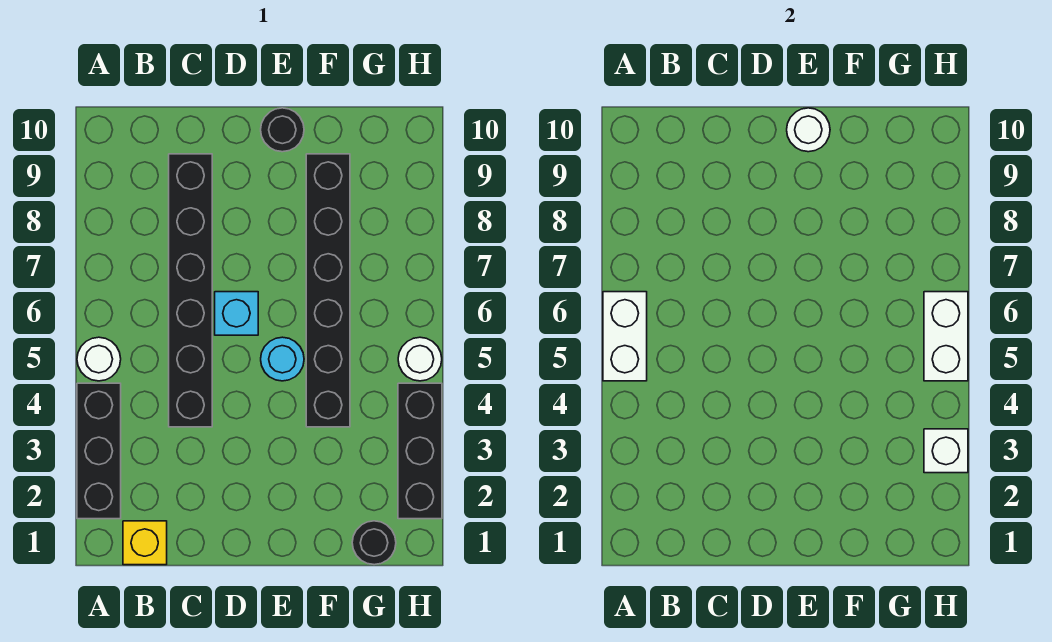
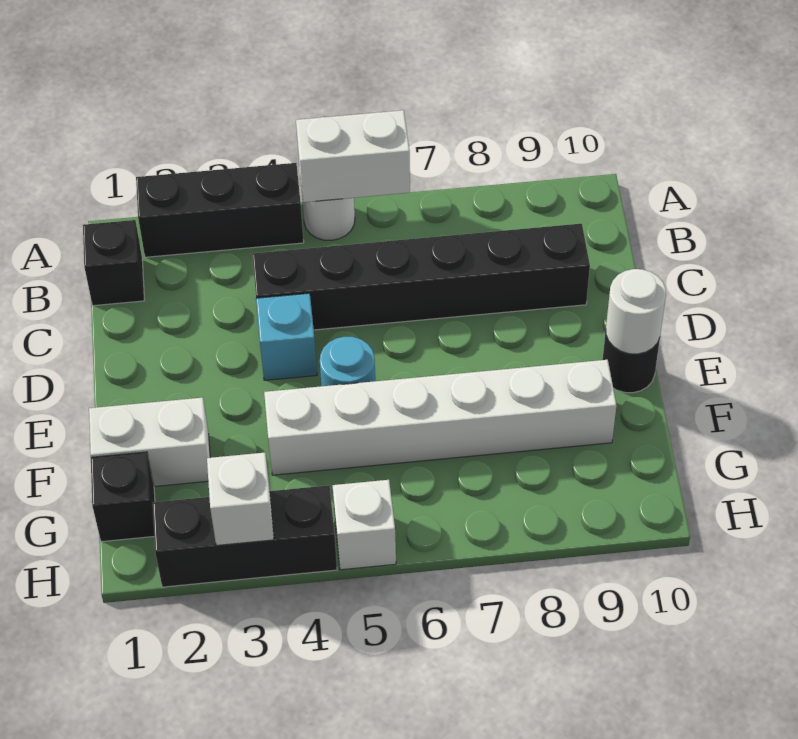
yellow 1x1 brick [123,521,167,565] -> black 1x1 brick [83,220,145,306]
cyan 1x1 brick [215,292,258,335] -> cyan 1x1 brick moved to [256,293,317,380]
black 1x6 brick [306,154,350,427] -> white 1x6 brick [264,360,616,475]
black 1x1 round brick [352,521,396,565] -> black 1x1 brick [91,452,155,542]
white 1x1 round brick [398,337,442,381] -> white 1x1 brick [332,480,396,570]
white 1x2 brick [924,292,968,381] -> white 1x2 brick moved to [89,398,210,486]

